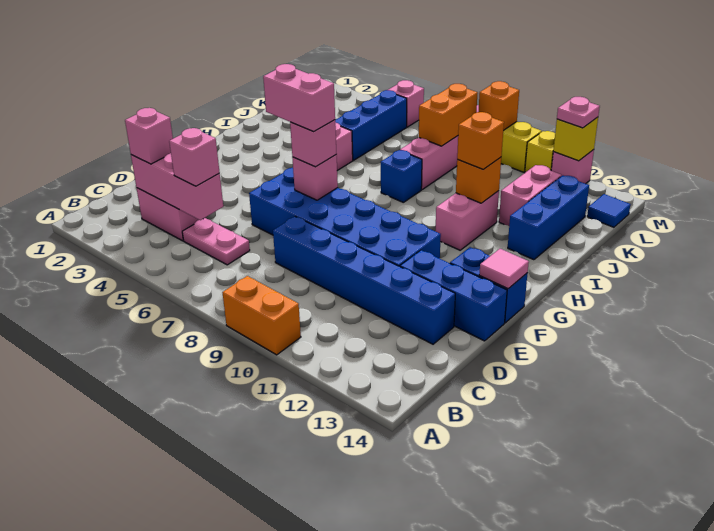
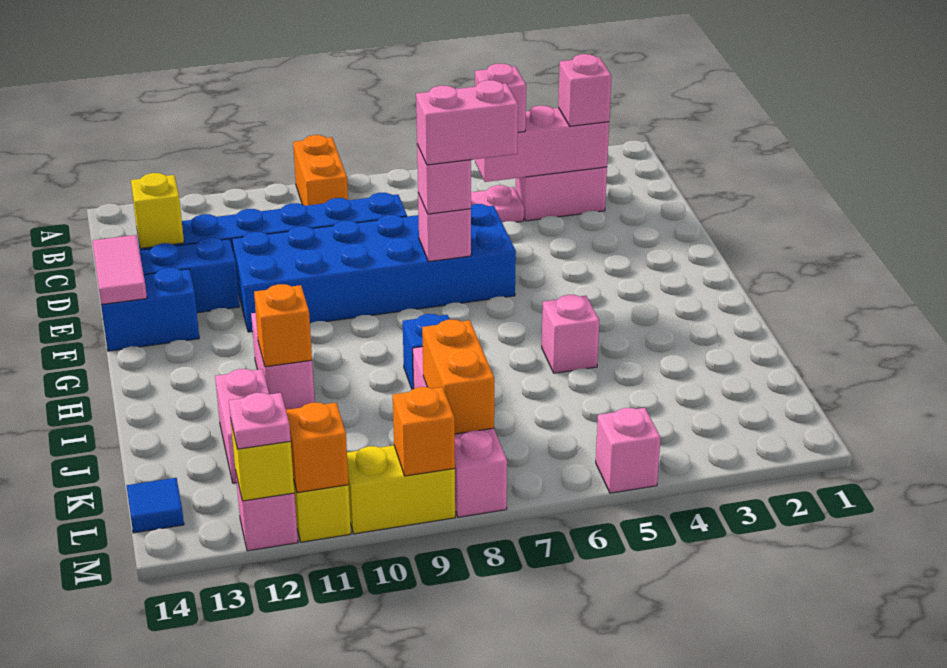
orange 1x2 brick [222,276,301,355] -> orange 1x2 brick turned to [293,135,348,206]
none -> yellow 1x1 brick [131,173,184,248]
pink 1x1 tile [479,249,529,289] -> pink 1x2 tile [92,235,147,305]
orange 1x1 brick [457,112,504,169] -> orange 1x1 brick moved to [286,403,348,493]
blue 1x3 brick [508,175,589,260] -> none
blue 1x3 brick [335,90,407,160] -> none

